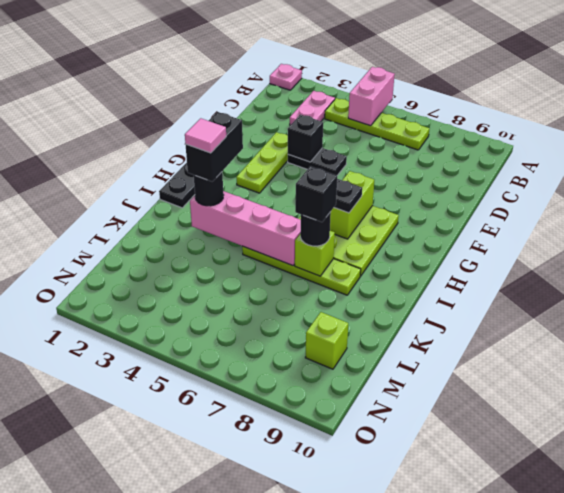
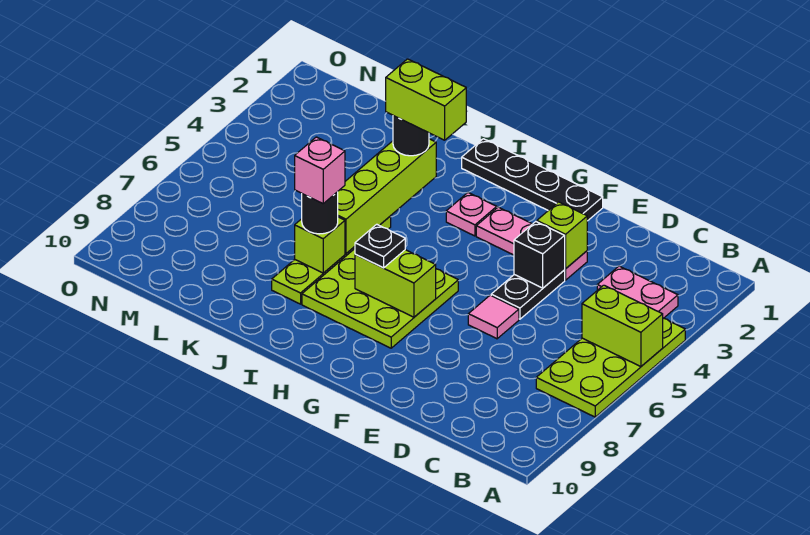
pink 1x1 plate [270,64,302,90] -> pink 1x1 plate moved to [446,192,497,236]
pink 1x2 brick [348,67,395,126] -> lime 1x2 brick [582,285,663,367]
lime 1x4 plate [325,98,429,150] -> lime 2x4 plate [536,318,685,417]
lime 1x3 plate [236,132,288,193] -> pink 1x3 plate [476,207,587,280]
black 1x2 brick [186,112,243,182] -> lime 1x2 brick [386,59,466,140]
pink 1x4 brick [190,191,301,266] -> lime 1x4 brick [338,139,436,253]
pink 1x1 tile [185,118,226,153] -> pink 1x1 tile moved to [468,295,519,339]
black 1x1 brick [295,166,337,222] -> pink 1x1 brick [295,137,345,203]
lime 1x1 brick [305,312,348,369] -> lime 1x1 brick moved to [537,202,587,269]

